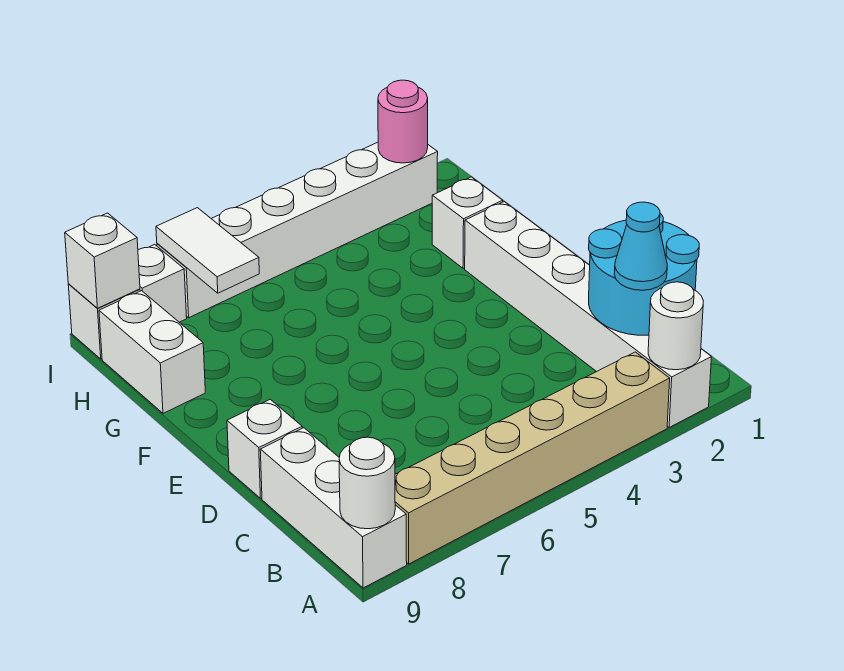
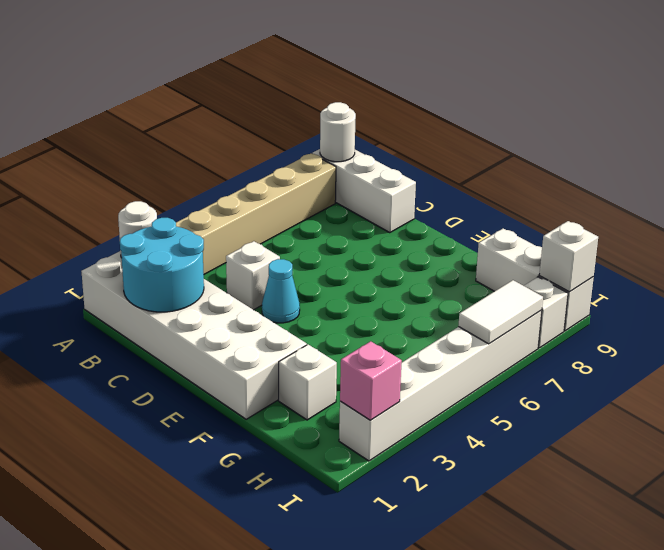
white 1x6 brick [465,202,711,427] -> white 2x6 brick [81,251,307,419]
cyan 1x1 cone [614,202,667,290] -> cyan 1x1 cone moved to [262,259,300,323]
white 1x1 brick [227,399,302,498] -> white 1x1 brick moved to [226,241,280,310]
white 1x2 tile [156,208,259,293] -> white 1x2 tile turned to [458,280,543,344]
pink 1x1 round brick [378,80,428,163] -> pink 1x1 brick [340,341,402,420]

